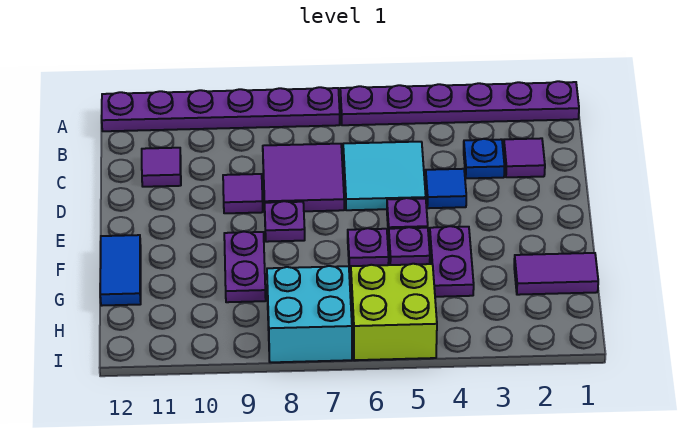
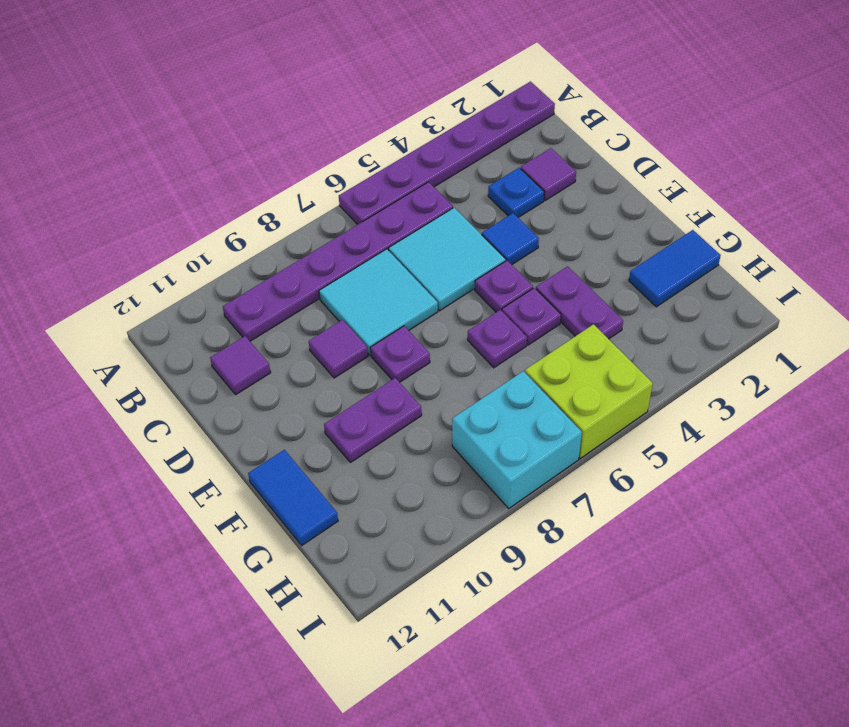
purple 1x6 plate [102,87,340,131] -> purple 1x6 plate moved to [223,182,453,341]
purple 2x2 tile [263,144,344,211] -> cyan 2x2 tile [319,249,438,355]
purple 1x2 plate [224,231,266,302] -> purple 1x2 plate turned to [324,378,422,462]
purple 1x2 tile [514,253,598,295] -> blue 1x2 tile [629,230,721,307]

